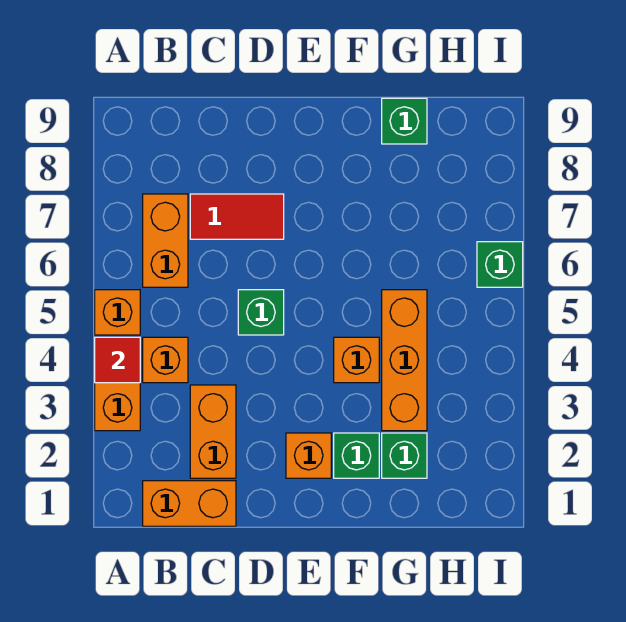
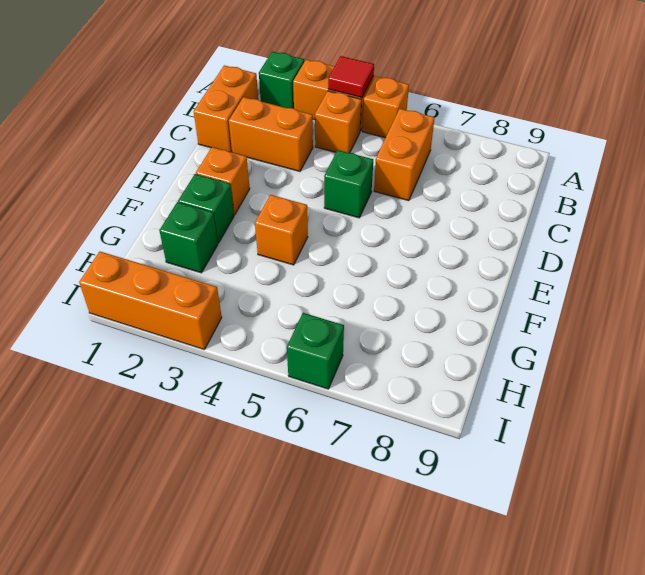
orange 1x2 brick [143,194,188,287] -> orange 1x2 brick turned to [374,109,435,201]
red 1x2 tile [190,194,284,239] -> none
orange 1x3 brick [382,290,427,431] -> orange 1x3 brick moved to [79,252,222,349]
green 1x1 brick [382,98,427,144] -> green 1x1 brick moved to [259,52,304,109]

